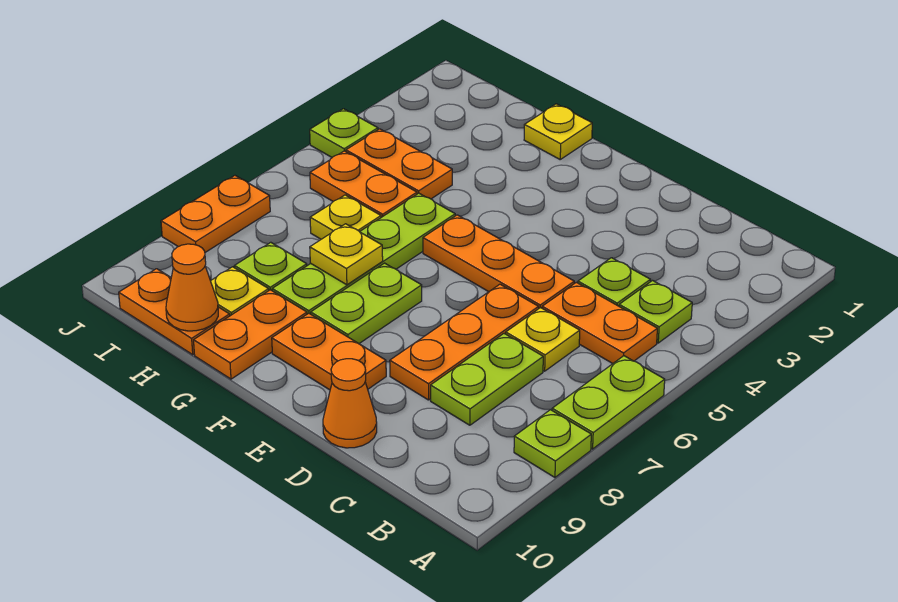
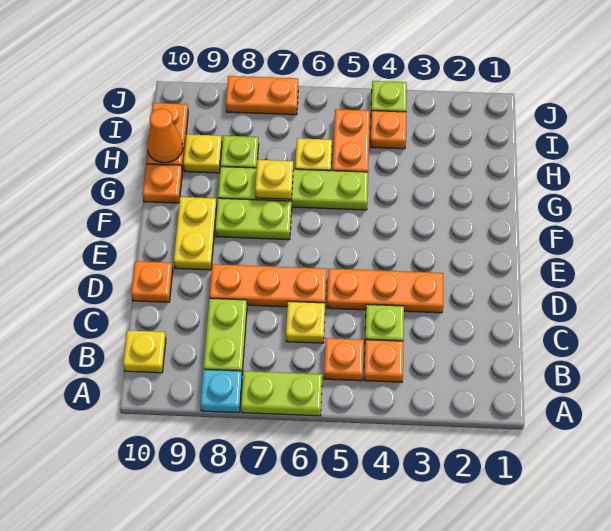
lime 1x1 plate [514,410,591,477] -> cyan 1x1 plate [200,370,242,413]
lime 1x1 plate [619,281,692,343] -> orange 1x1 plate [364,340,403,382]
orange 1x2 plate [542,282,657,363] -> orange 1x1 plate [324,338,364,381]
lime 1x2 plate [431,334,543,425] -> lime 1x2 plate turned to [203,298,247,373]
orange 1x3 plate [423,215,574,308] -> orange 1x3 plate turned to [327,269,443,313]
orange 1x1 cone [323,359,377,448] -> orange 1x1 plate [131,261,173,302]
orange 1x2 plate [272,313,386,390] -> yellow 1x2 plate [174,197,217,270]
yellow 1x1 plate [524,104,592,159] -> yellow 1x1 plate moved to [123,330,166,373]
orange 1x2 plate [194,290,307,379] -> orange 1x1 plate [143,164,182,203]
orange 1x2 plate [346,129,452,199] -> orange 1x1 plate [370,111,406,149]

